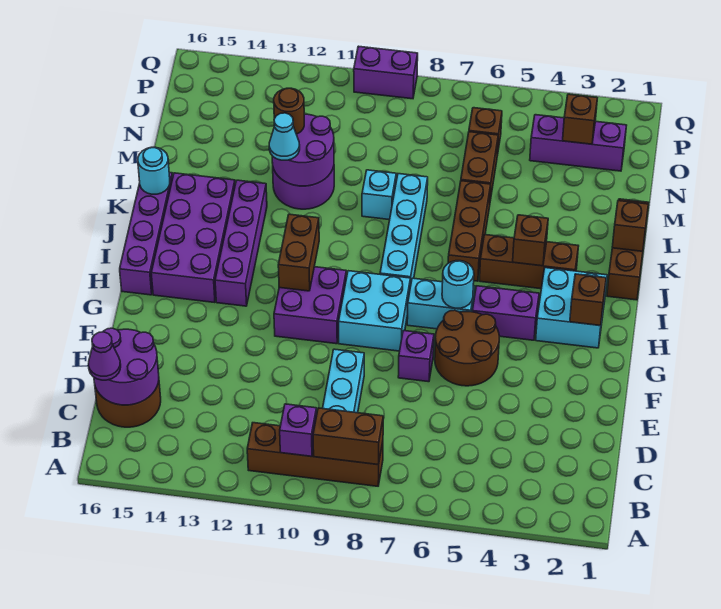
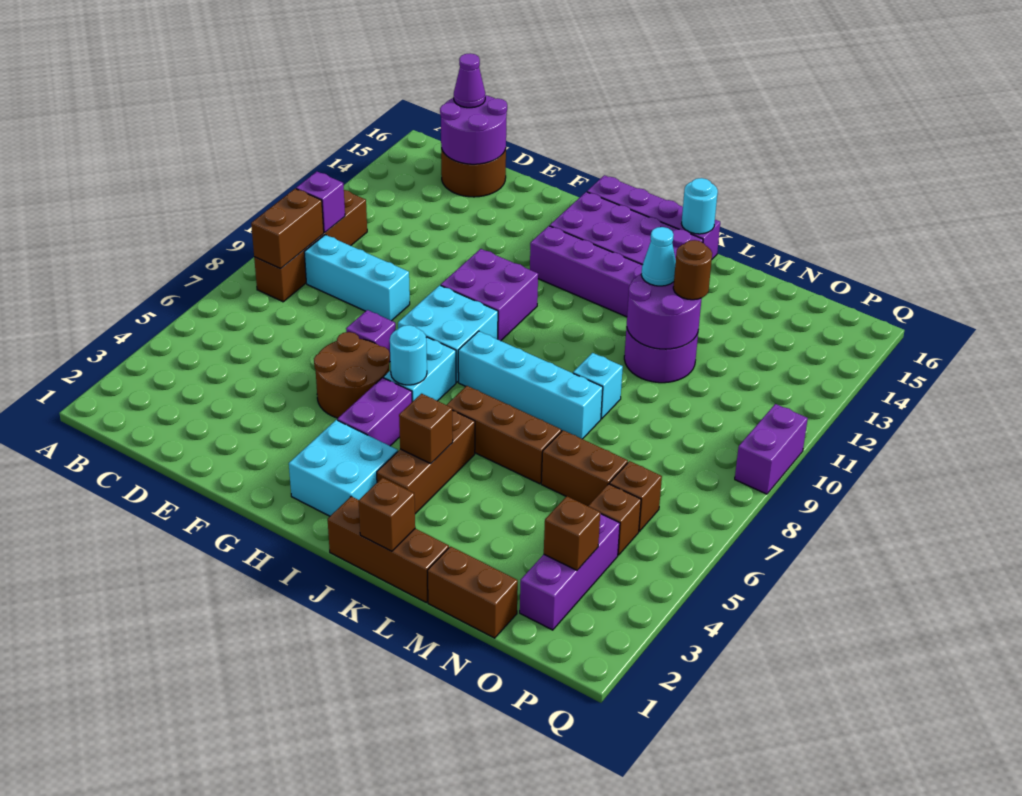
brown 1x1 brick [570,274,606,326] -> brown 1x1 brick moved to [589,484,641,555]
brown 1x2 brick [278,214,319,291] -> brown 1x2 brick moved to [427,546,518,638]

